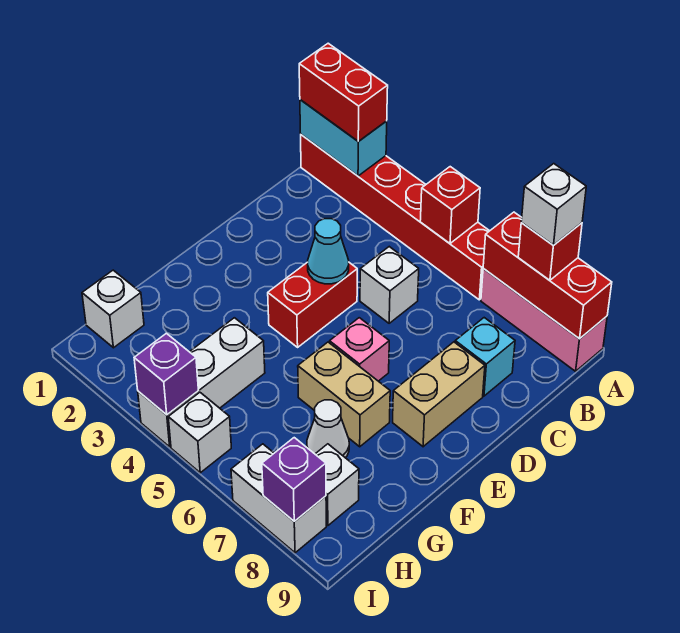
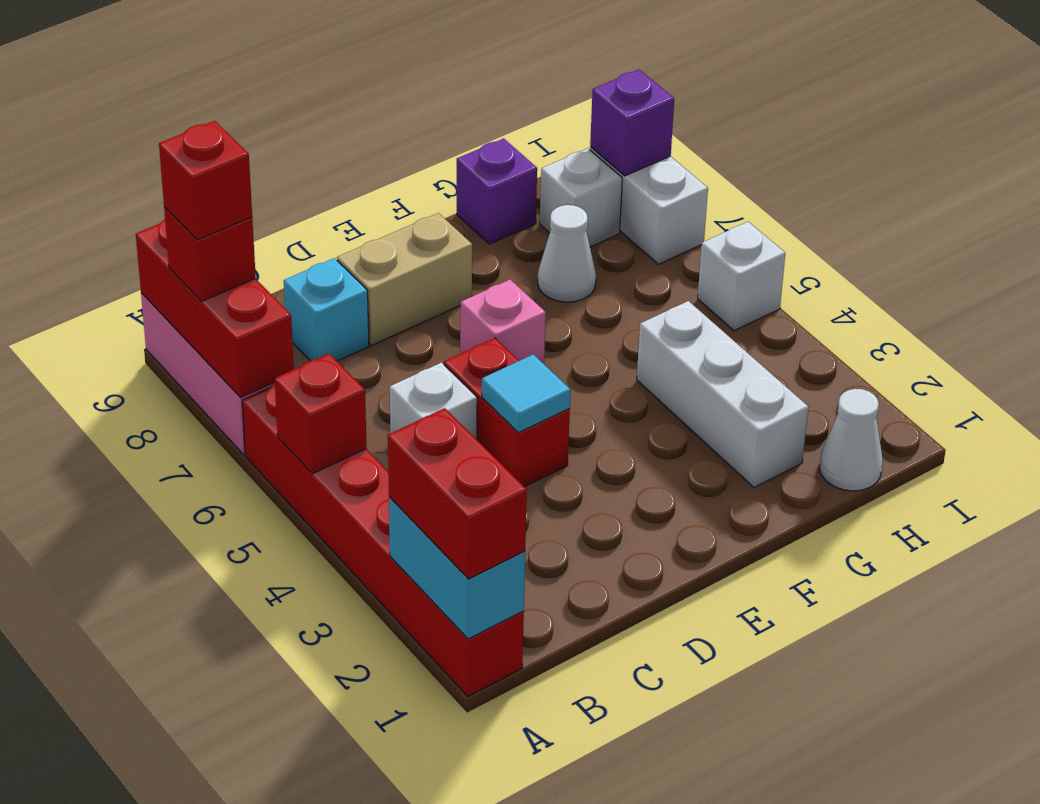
white 1x1 brick [521,164,586,245] -> red 1x1 brick [159,121,252,240]
red 1x2 brick [268,262,357,347] -> red 1x2 brick turned to [444,338,570,487]
cyan 1x1 cone [308,219,349,284] -> cyan 1x1 tile [482,354,571,433]
tan 1x2 brick [298,342,390,447] -> none
white 1x3 brick [138,318,265,447] -> white 1x3 brick turned to [637,301,808,488]
white 1x1 brick [82,270,144,348] -> white 1x1 cone [819,389,883,491]
purple 1x1 brick [134,333,198,415] -> purple 1x1 brick moved to [457,139,537,244]

